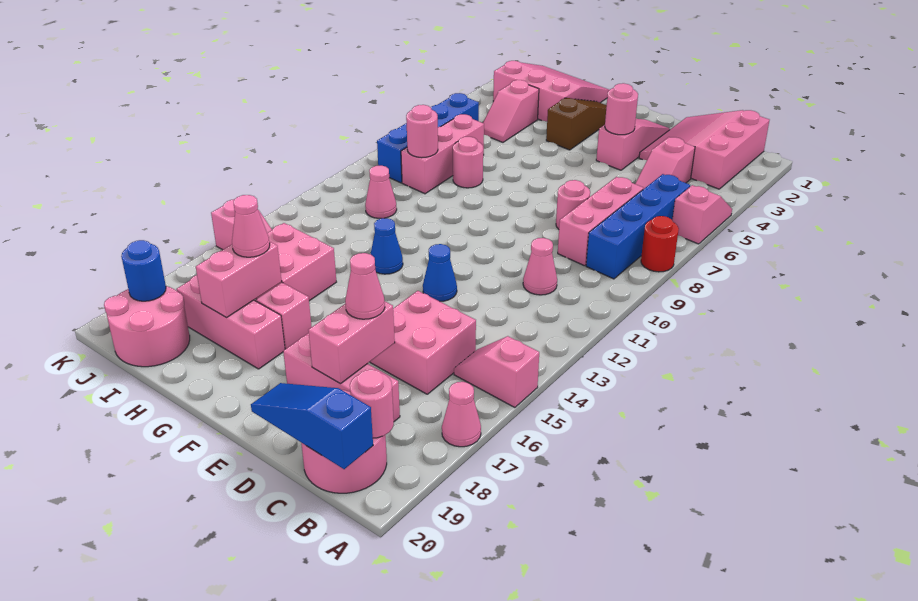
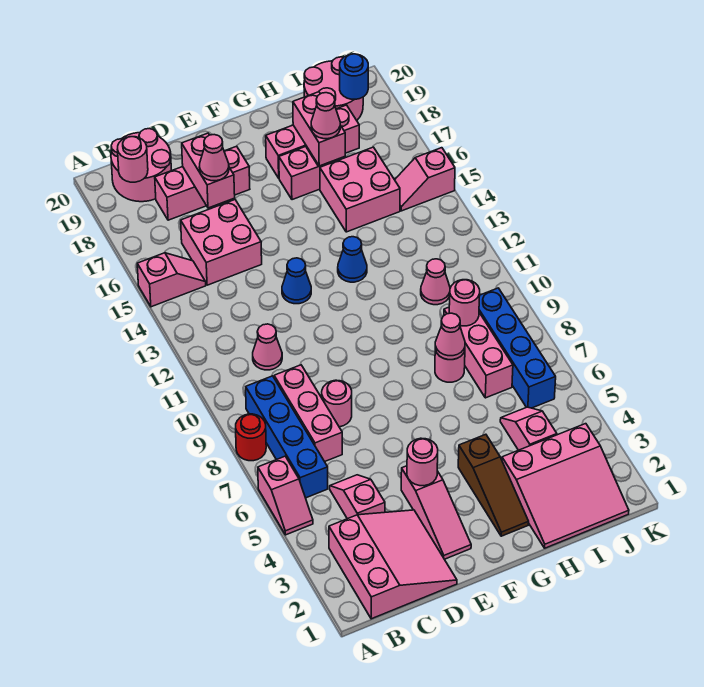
pink 1x1 cone [442,382,481,447] -> pink 1x1 cone moved to [435,313,465,360]
blue 1x3 slope [251,383,373,469] -> none

